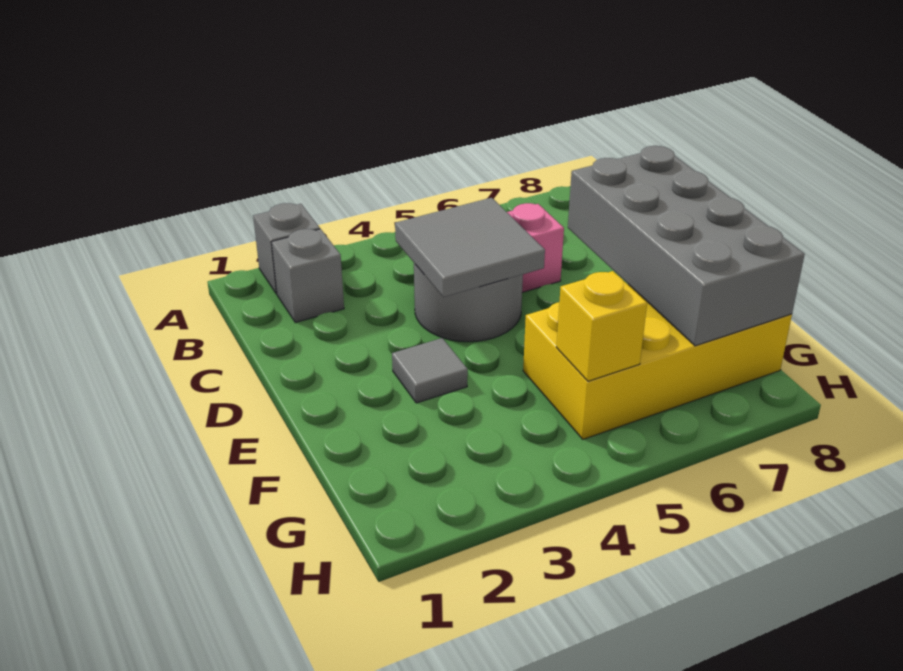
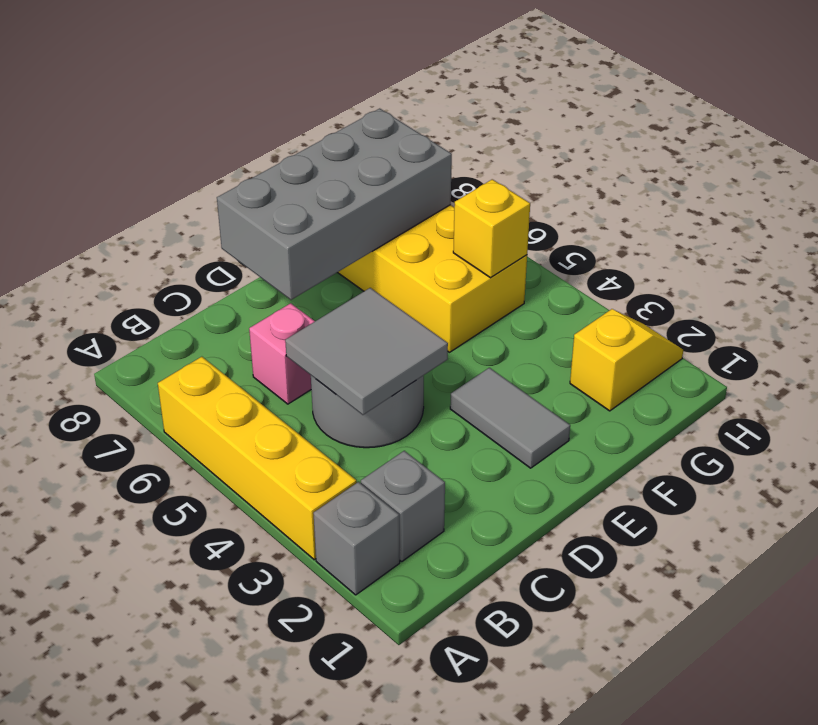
none -> yellow 1x4 brick [158,357,357,560]
grey 1x1 tile [392,338,468,403] -> grey 1x2 tile [450,368,570,468]
none -> yellow 1x2 slope [570,309,683,411]

